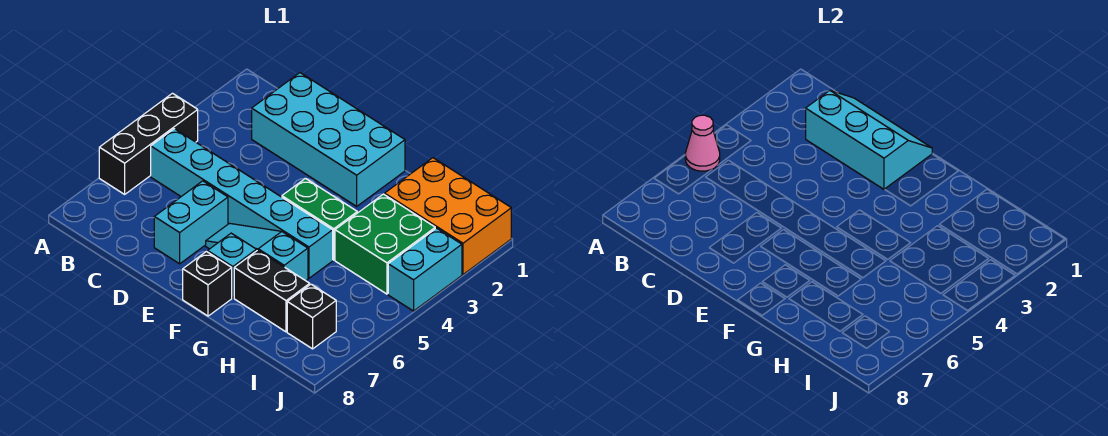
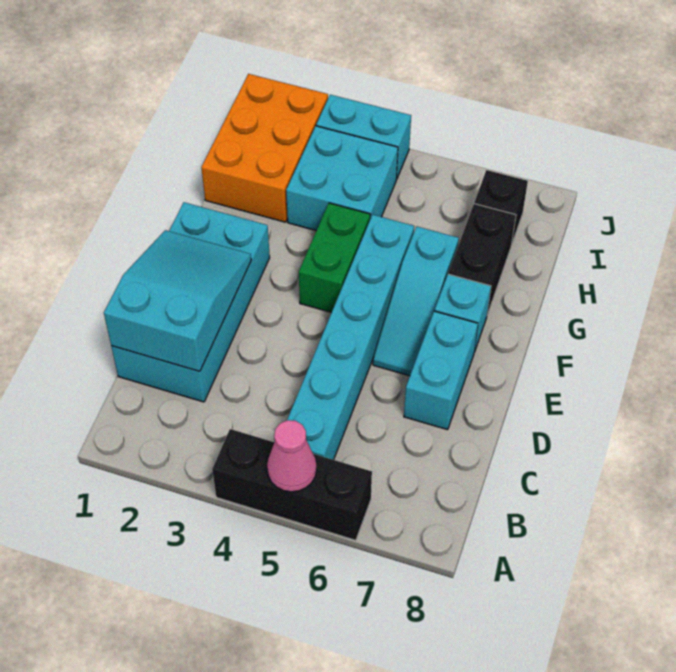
cyan 2x3 slope [806,90,932,189] -> cyan 2x3 slope turned to [104,230,251,371]
cyan 1x2 brick [154,181,228,264] -> cyan 1x2 brick turned to [404,311,478,430]
black 1x1 brick [183,252,232,316] -> none
green 2x2 brick [335,194,435,294] -> cyan 2x2 brick [286,126,398,231]

